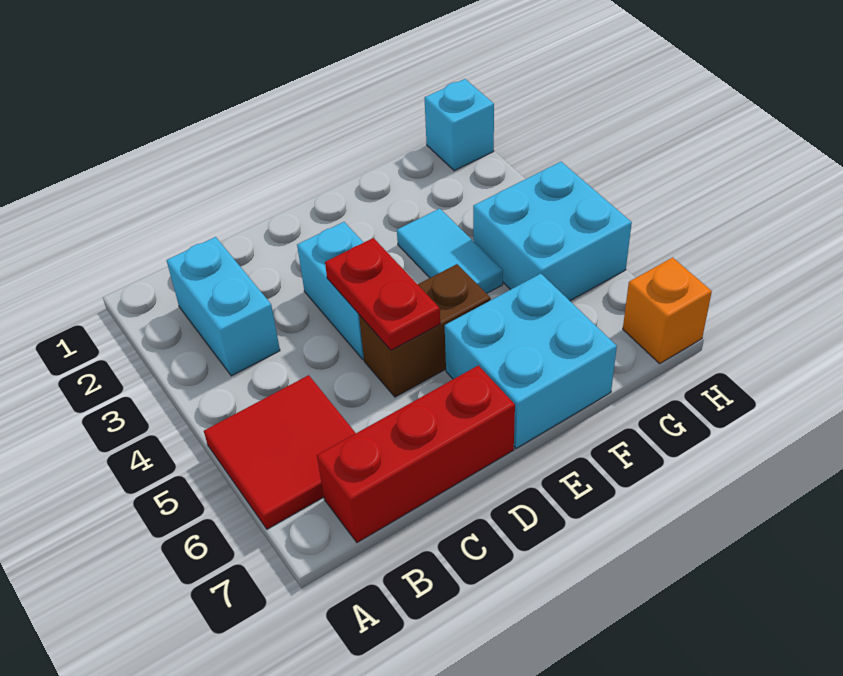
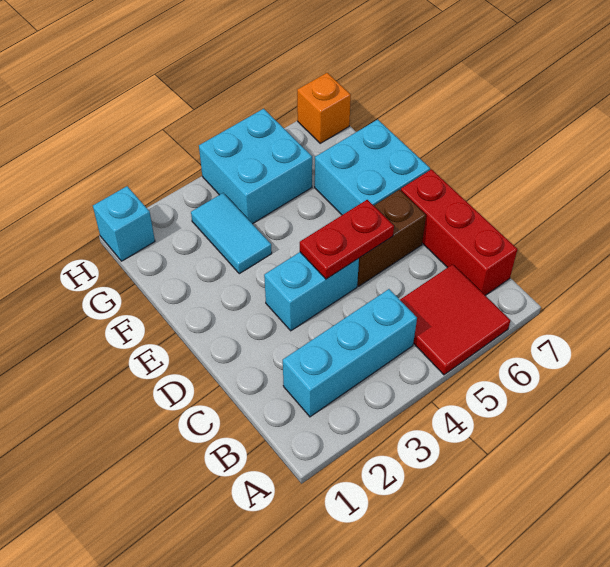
cyan 1x2 brick [167,237,280,376] -> cyan 1x3 brick [283,289,417,417]
brown 1x2 brick [359,264,491,397] -> brown 1x2 brick turned to [357,190,426,286]
cyan 1x2 tile [397,208,503,294] -> cyan 1x2 tile turned to [191,193,272,274]

